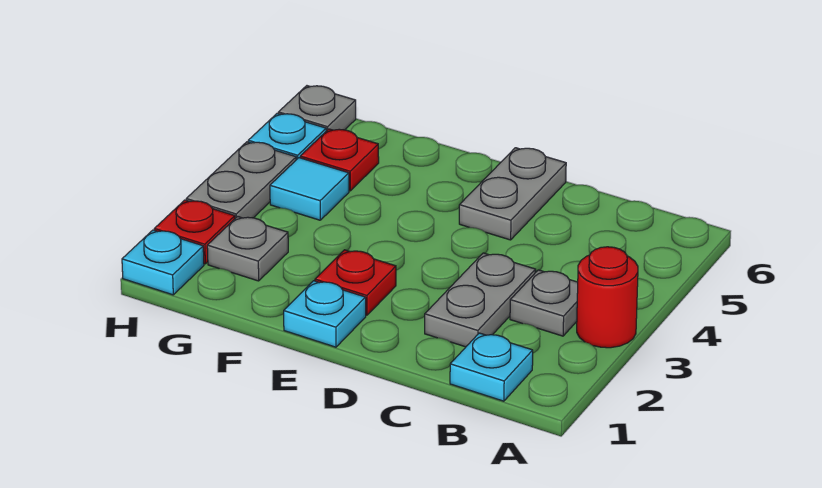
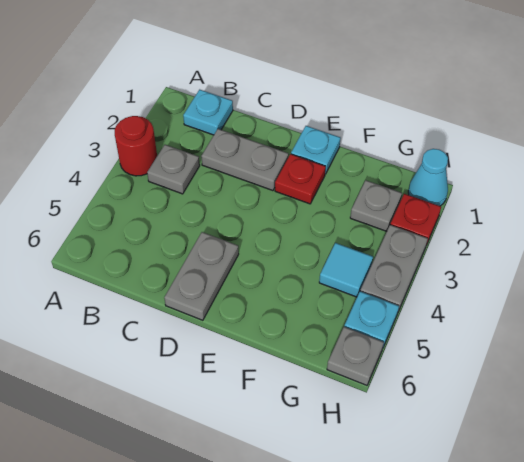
grey 1x2 plate [425,253,536,347] -> grey 1x2 plate turned to [201,129,289,191]
red 1x1 plate [300,129,379,191] -> none
cyan 1x1 plate [122,230,204,295] -> cyan 1x1 cone [408,149,448,206]

